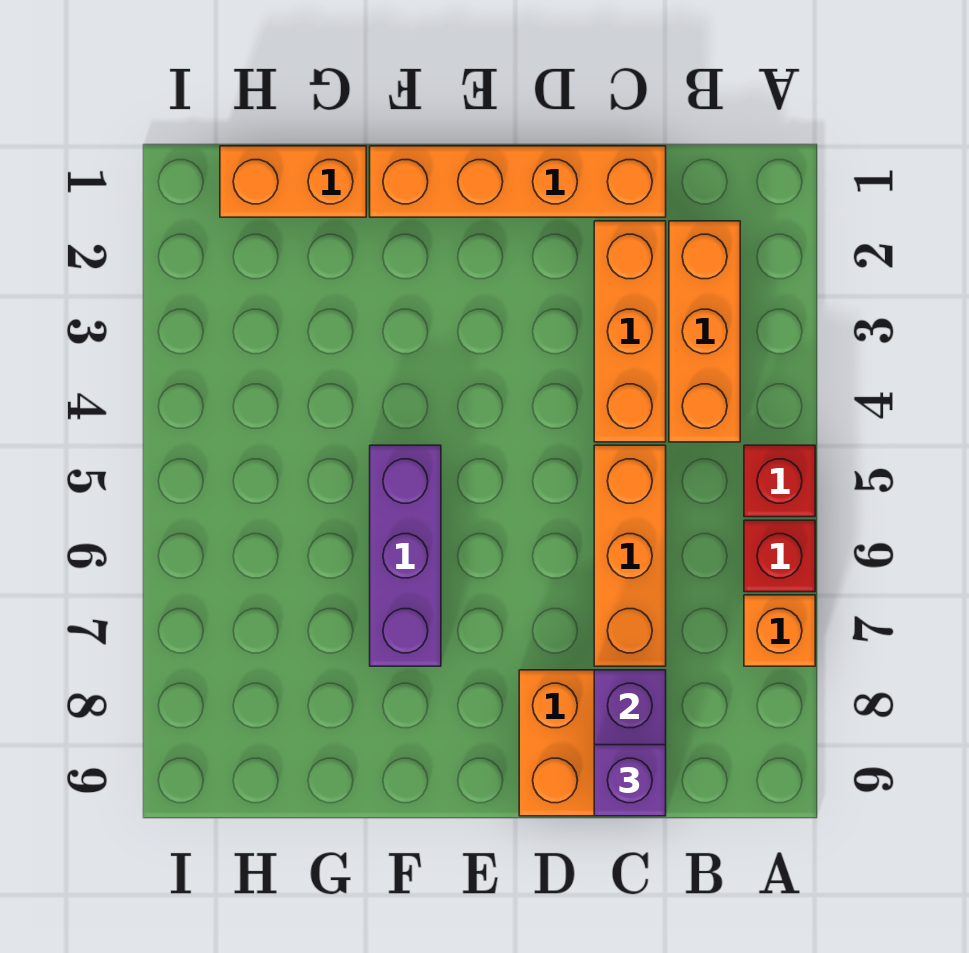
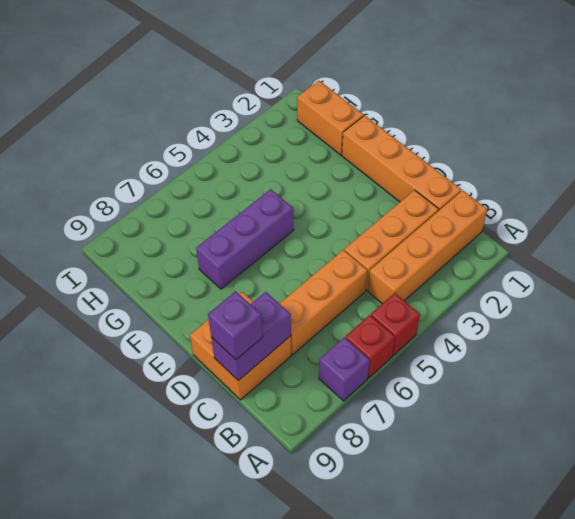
orange 1x1 brick [744,595,815,666] -> purple 1x1 brick [319,337,370,401]
orange 1x3 brick [669,221,740,442] -> orange 1x4 brick [368,190,487,304]

